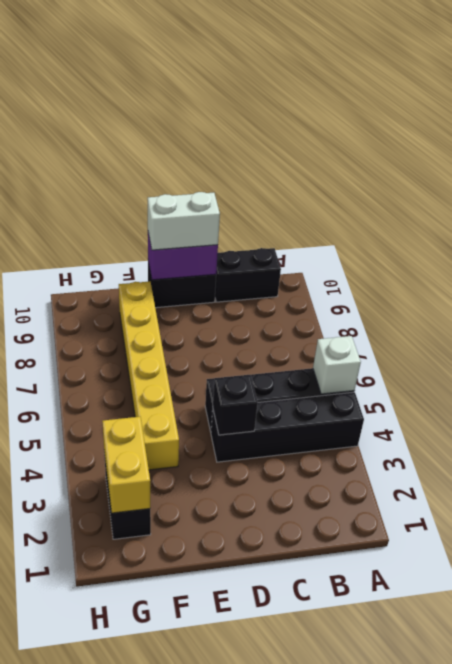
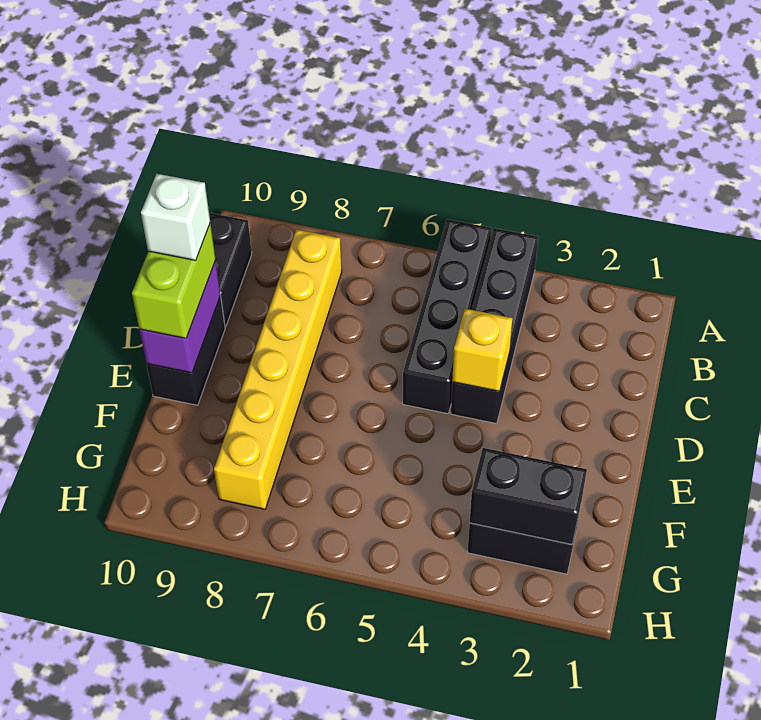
white 1x1 brick [313,336,361,394] -> white 1x1 brick moved to [141,174,210,260]
black 1x1 brick [213,375,258,435] -> yellow 1x1 brick [452,309,513,391]
white 1x2 brick [148,192,220,250] -> lime 1x2 brick [132,223,216,338]
yellow 1x6 brick [119,281,179,470] -> yellow 1x6 brick turned to [214,230,342,509]
yellow 1x2 brick [102,417,150,513] -> black 1x2 brick [470,448,587,545]

